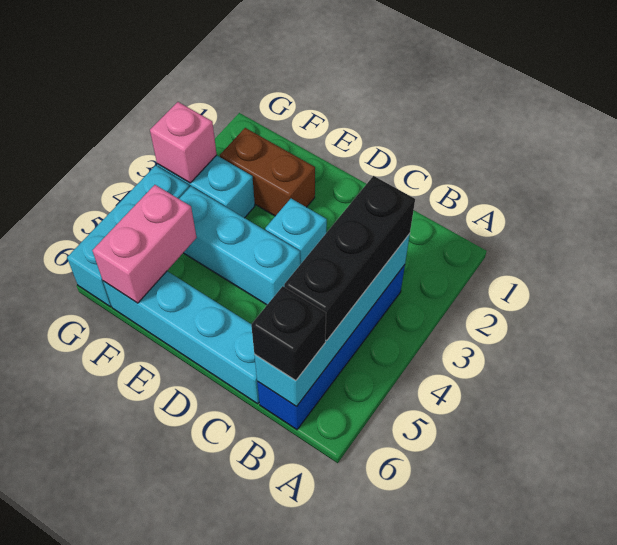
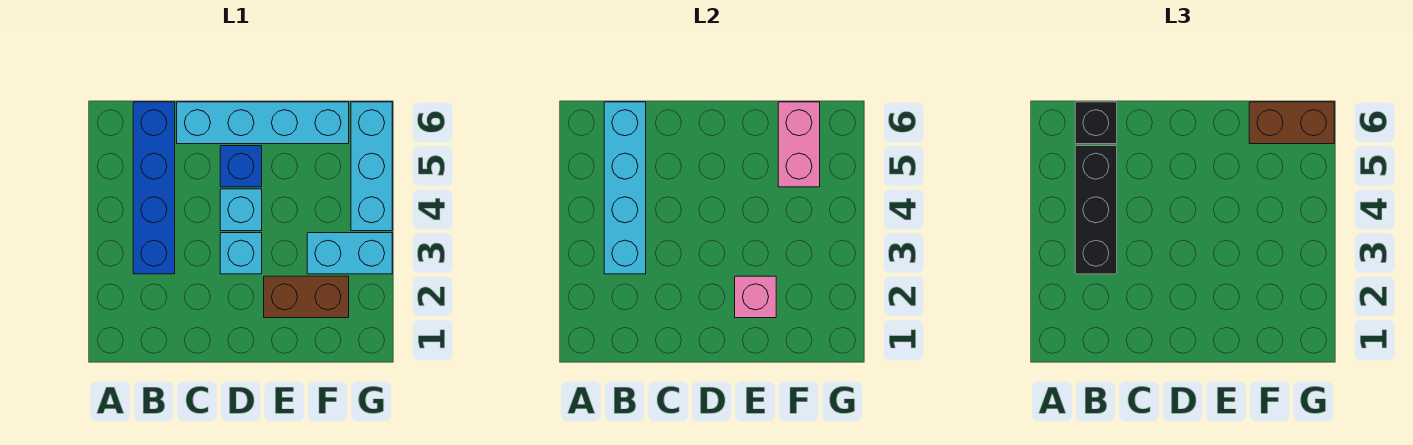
cyan 1x3 brick [179,186,300,305] -> cyan 1x1 brick [220,189,262,231]
none -> blue 1x1 brick [220,146,262,187]
none -> brown 1x2 brick [1249,102,1334,144]
pink 1x1 brick [150,102,217,183] -> pink 1x1 brick moved to [735,276,776,318]

